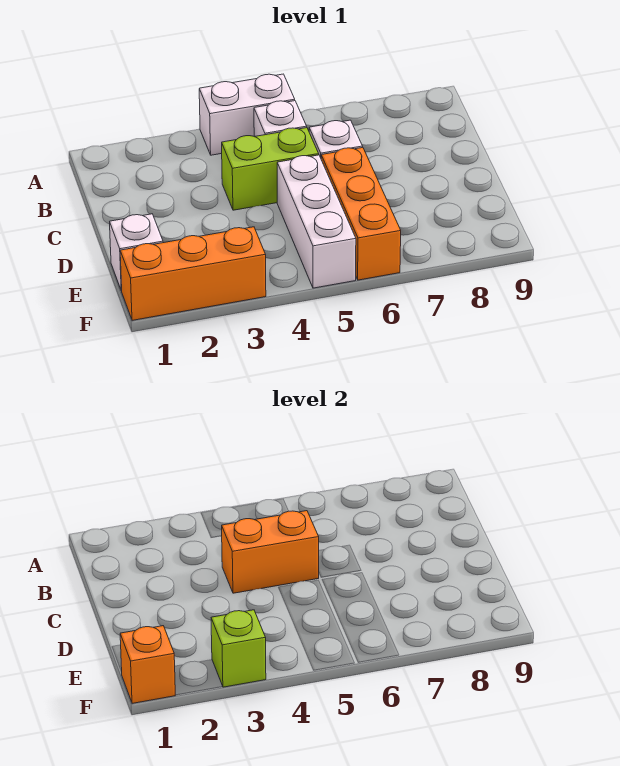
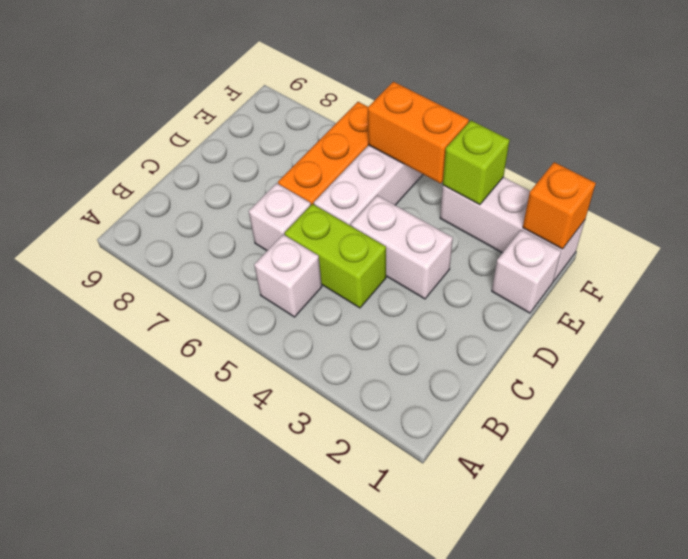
white 1x2 brick [199,74,295,155] -> white 1x2 brick moved to [351,195,453,299]
orange 1x2 brick [222,511,319,593] -> orange 1x2 brick moved to [368,82,469,184]
orange 1x3 brick [120,227,266,320] -> white 1x3 brick [440,177,585,281]

